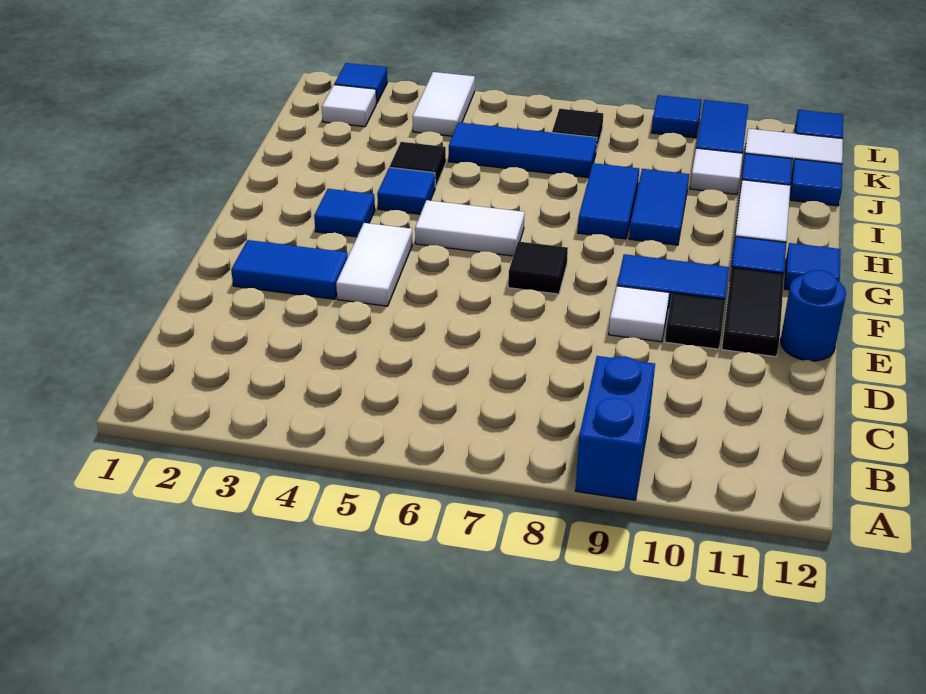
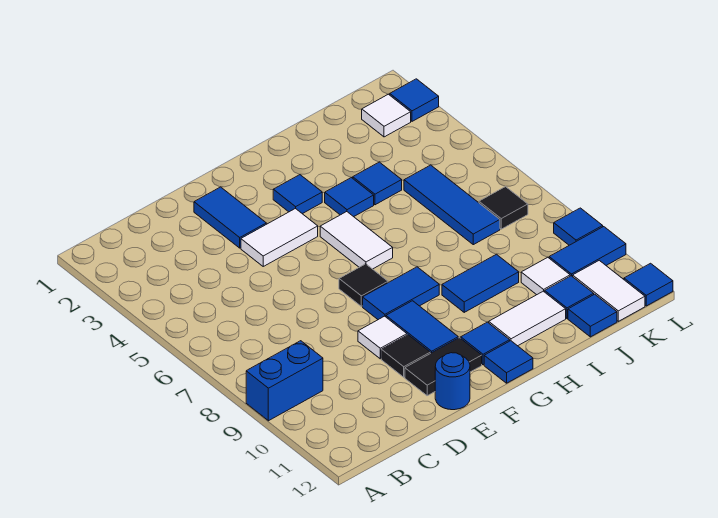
blue 1x2 tile [578,163,639,239] -> blue 1x2 tile moved to [363,267,439,320]
black 1x1 tile [390,142,446,187] -> blue 1x1 tile [353,162,402,205]
white 1x2 tile [412,72,475,136] -> none

